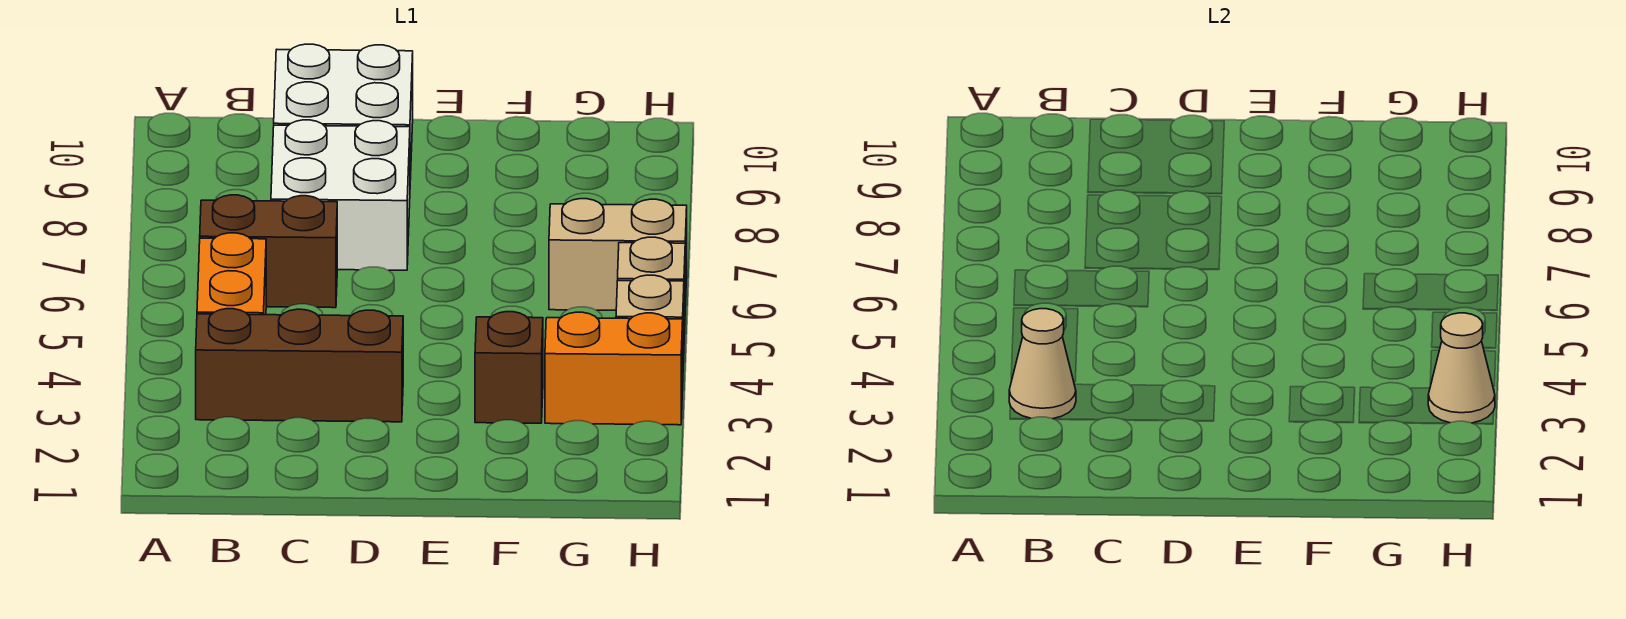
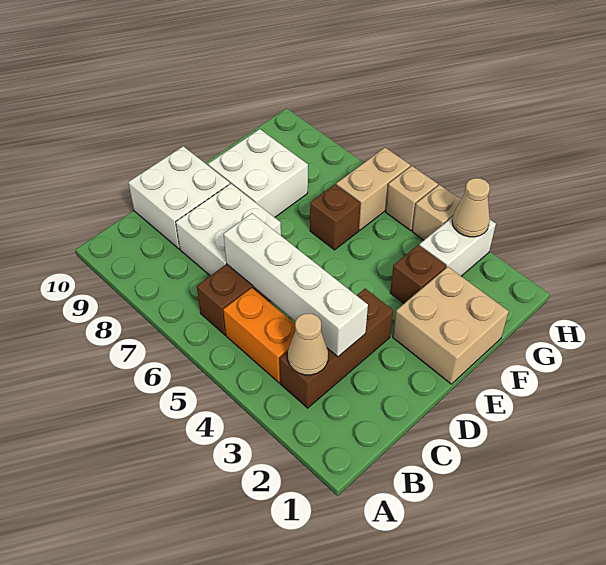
none -> white 1x4 brick [224,213,368,357]
none -> tan 2x2 brick [393,267,509,384]
none -> white 2x2 brick [208,129,308,217]
none -> brown 1x1 brick [310,184,361,250]
orange 1x2 brick [545,312,683,425] -> white 1x2 brick [419,217,496,276]

